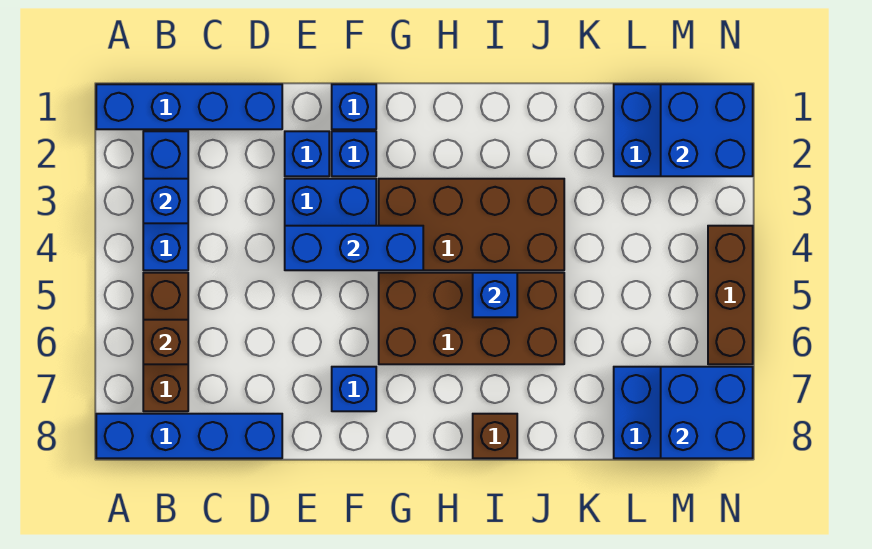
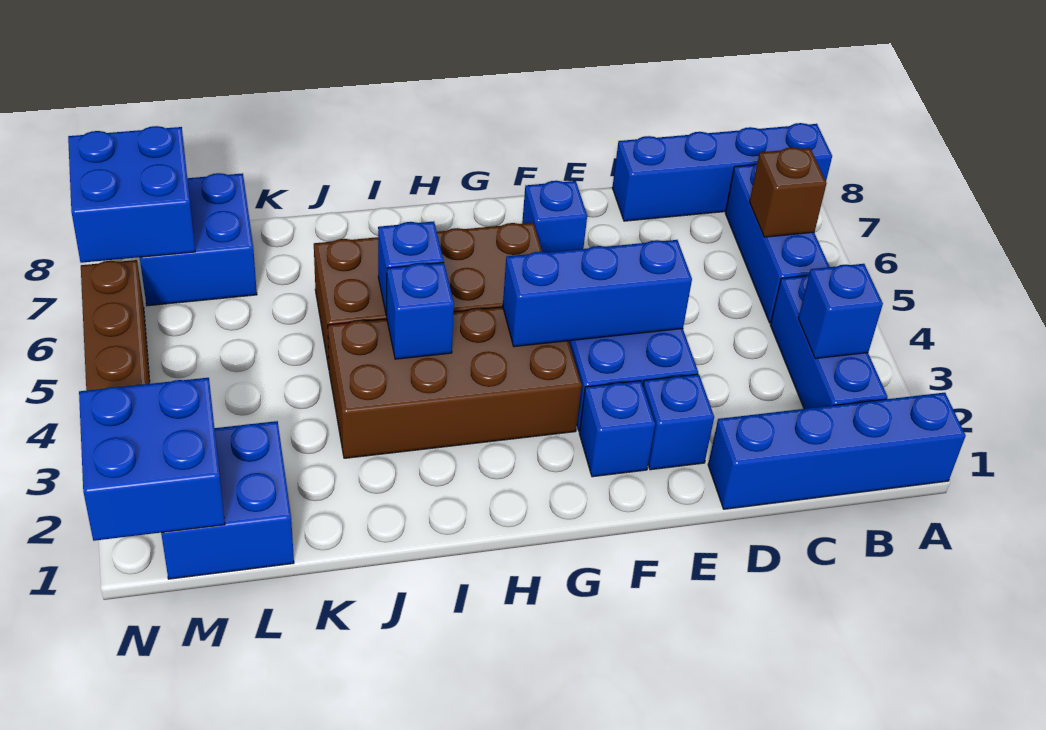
brown 1x3 brick [143,273,188,411] -> blue 1x3 brick [725,164,829,323]
blue 1x1 brick [332,84,376,129] -> blue 1x1 brick moved to [387,262,454,359]
brown 1x1 brick [473,414,517,458] -> none

